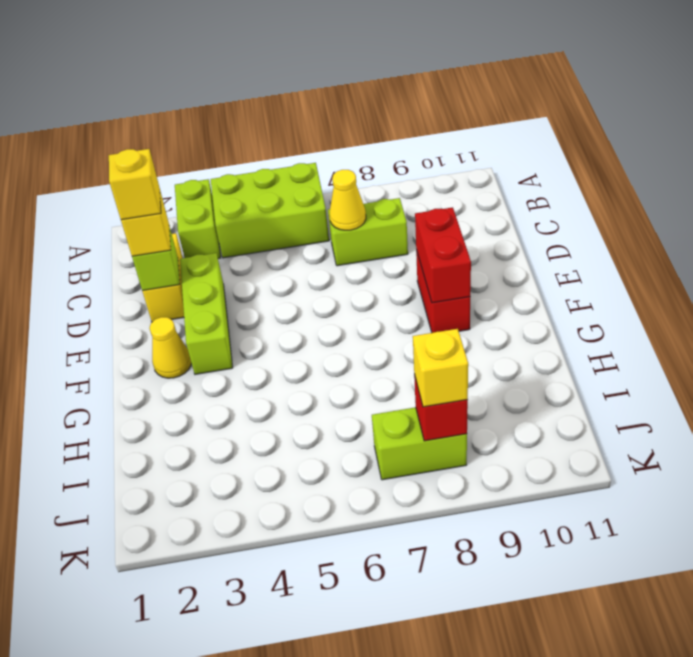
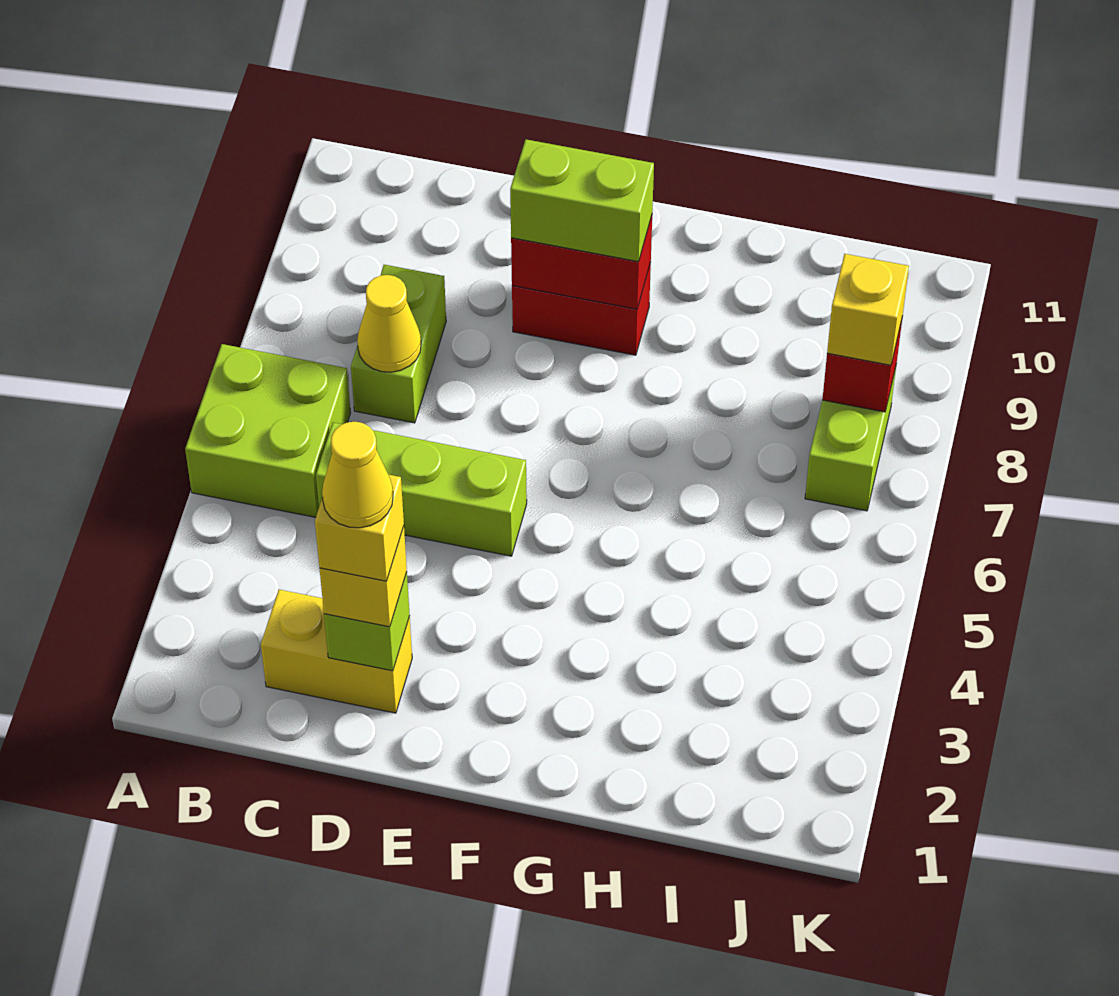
lime 1x2 brick [175,179,221,259] -> lime 1x2 brick moved to [510,139,654,262]
lime 2x3 brick [211,163,329,258] -> lime 2x2 brick [185,344,350,517]
lime 1x3 brick [180,253,233,374] -> lime 1x3 brick moved to [316,423,527,556]
yellow 1x1 cone [149,317,191,378] -> yellow 1x1 cone moved to [322,422,393,528]

